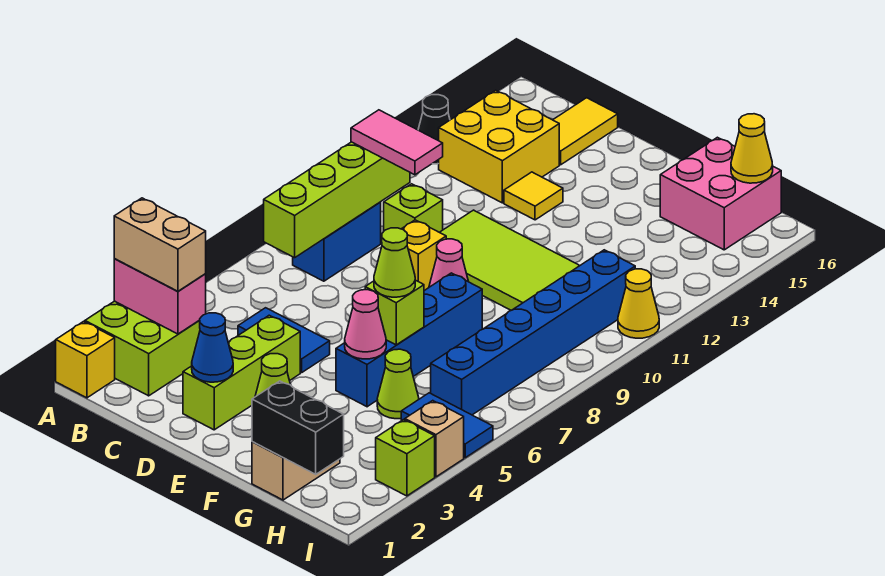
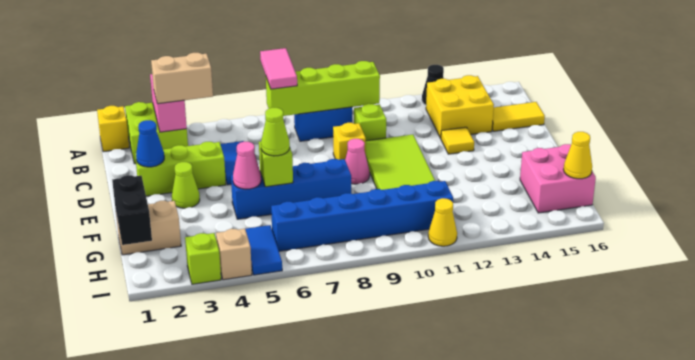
tan 1x2 brick [114,198,206,291] -> tan 1x2 brick turned to [151,53,213,104]
pink 1x2 tile [351,110,443,175] -> pink 1x2 tile moved to [260,48,297,89]
lime 1x1 cone [377,349,419,419] -> none

